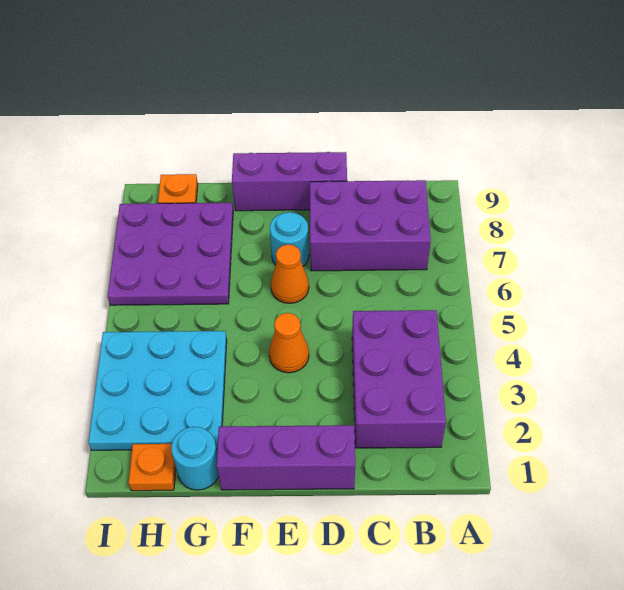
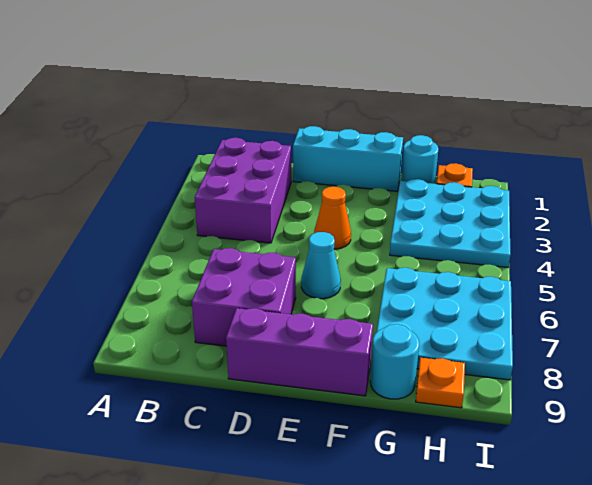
purple 2x3 brick [310,180,431,271] -> purple 2x2 brick [192,248,296,346]
purple 1x3 brick [217,425,355,490] -> cyan 1x3 brick [293,126,403,191]
orange 1x1 cone [271,244,309,303] -> cyan 1x1 cone [301,232,341,299]
cyan 1x1 round brick [270,212,309,266] -> cyan 1x1 round brick moved to [370,324,419,399]
purple 3x3 plate [108,203,233,305] -> cyan 3x3 plate [377,268,513,380]

